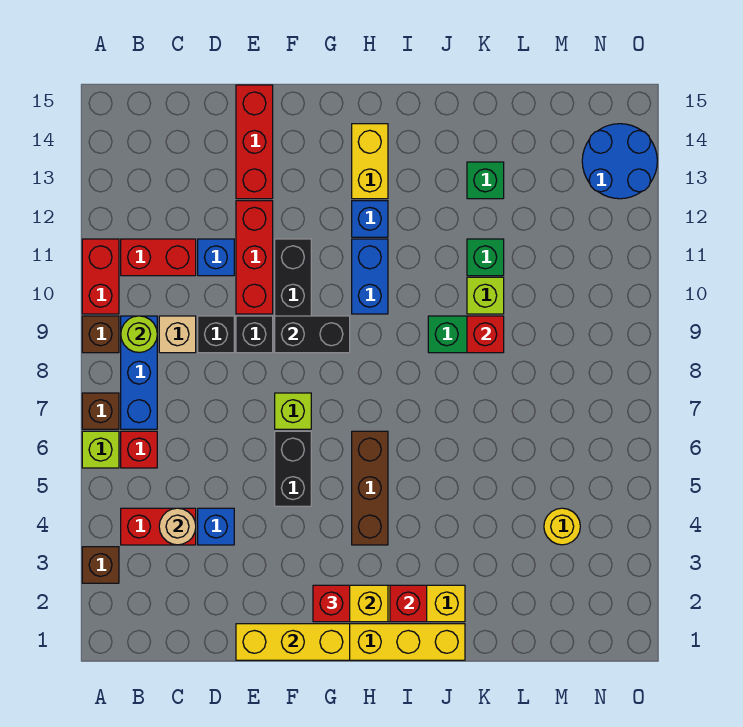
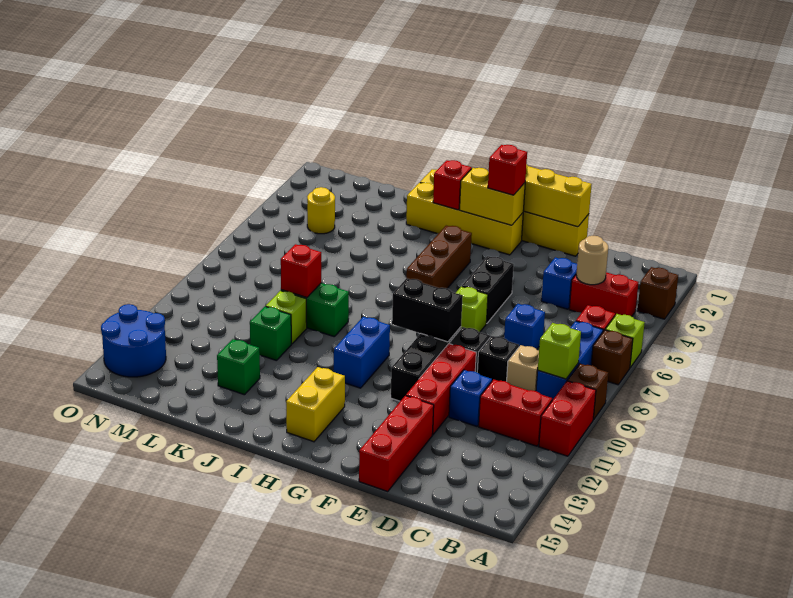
lime 1x1 round brick [121,316,157,352] -> lime 1x1 brick [538,323,581,379]
blue 1x1 brick [352,201,388,237] -> blue 1x1 brick moved to [504,304,545,349]

